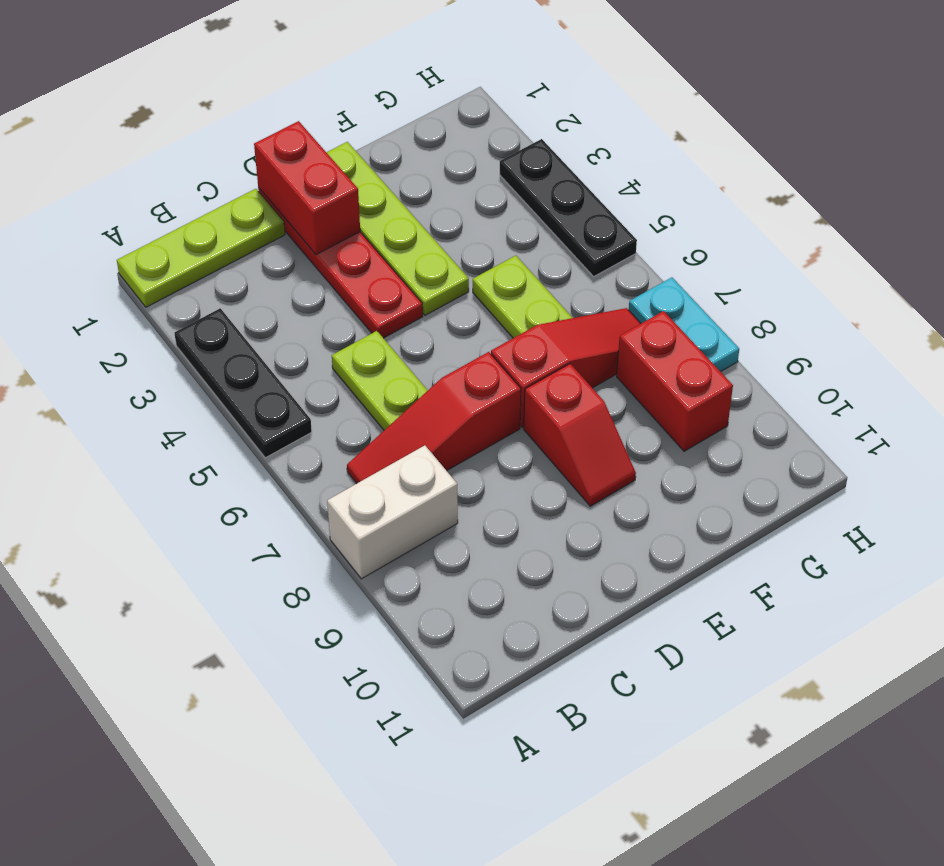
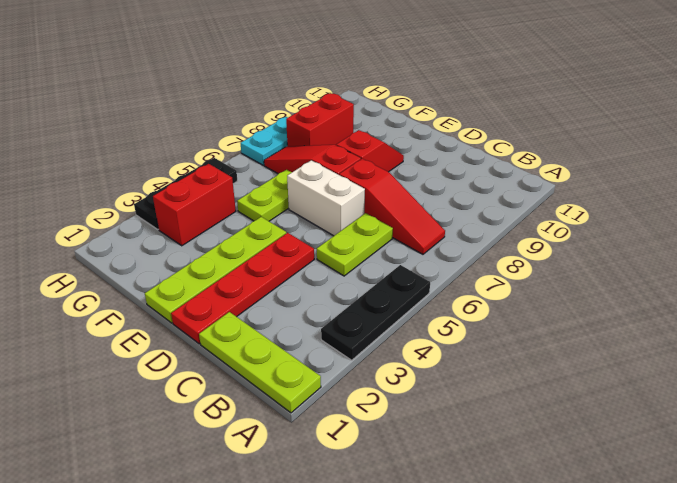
white 1x2 brick [327,445,458,579] -> white 1x2 brick moved to [287,160,365,236]
red 1x2 brick [254,121,360,255] -> red 1x2 brick moved to [153,164,236,246]

